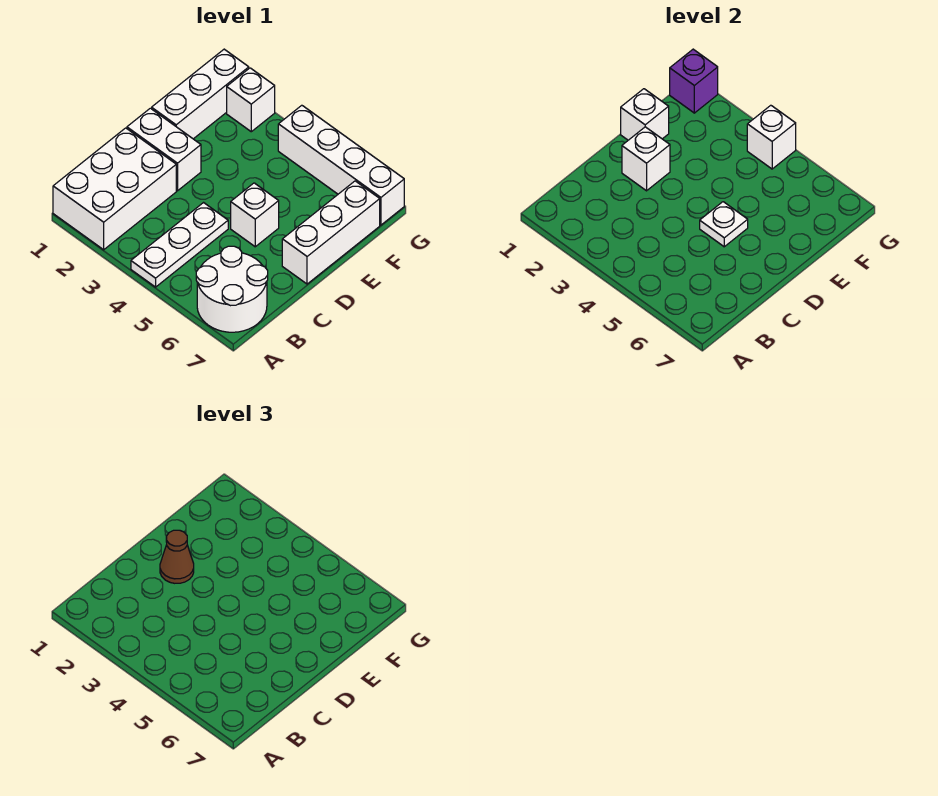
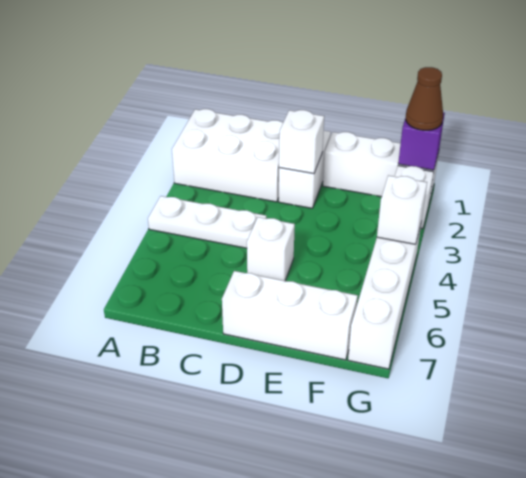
white 2x2 round brick [196,246,268,332] -> none
brown 1x1 cone [160,530,194,583] -> brown 1x1 cone moved to [406,67,443,130]
white 1x1 plate [700,202,748,247] -> none
white 1x1 brick [621,89,669,140] -> none

